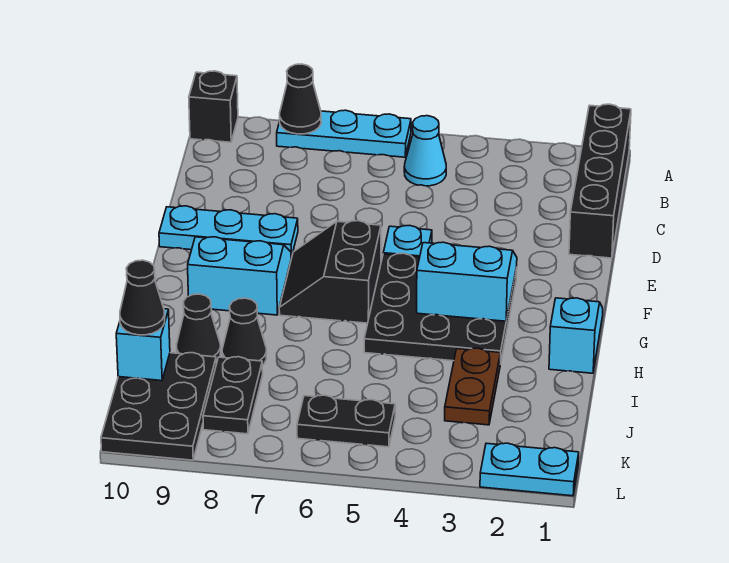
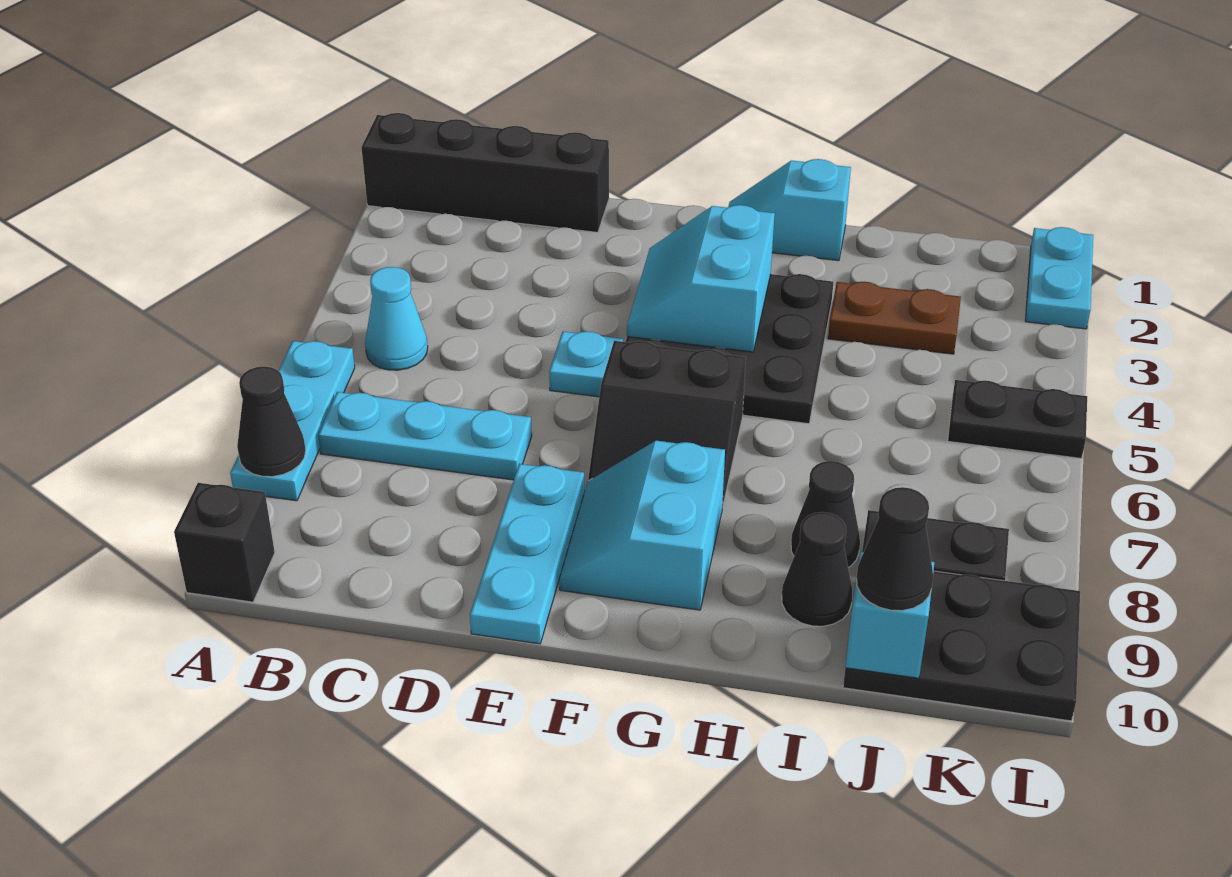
none -> cyan 1x3 plate [318,392,532,480]
black 1x2 plate [297,395,395,447] -> black 1x2 plate turned to [948,380,1087,458]

